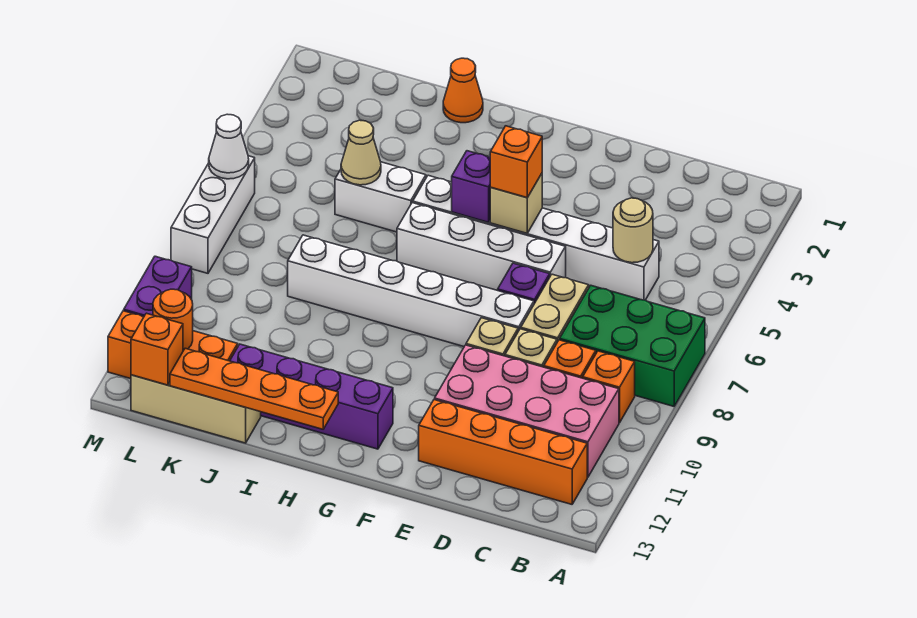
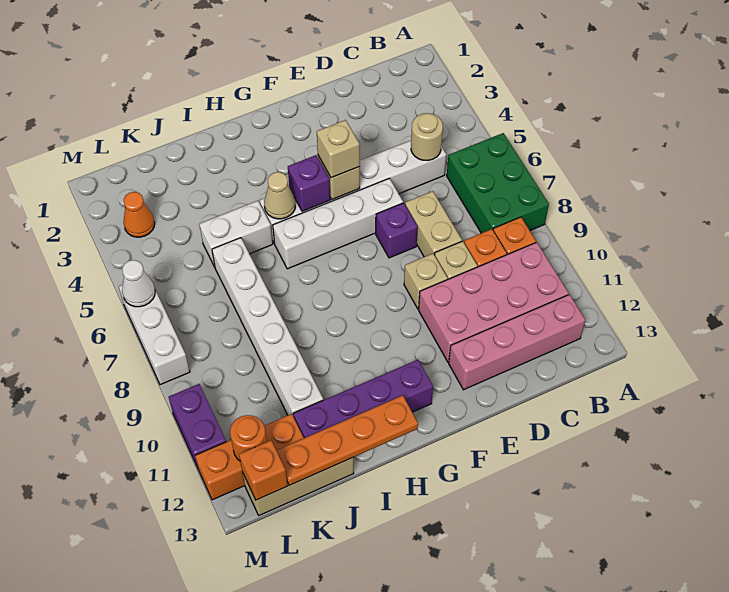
green 2x3 brick [560,285,705,406] -> green 2x3 brick turned to [447,133,549,233]
orange 1x4 brick [419,400,587,504] -> pink 1x4 brick [449,295,585,390]
white 1x6 brick [288,235,534,347] -> white 1x6 brick turned to [212,238,323,417]
orange 1x1 brick [490,126,542,197] -> tan 1x1 brick [317,120,360,178]
orange 1x1 cone [443,58,483,123] -> orange 1x1 cone moved to [123,192,155,237]
tan 1x1 cone [341,120,381,185] -> tan 1x1 cone moved to [264,172,295,219]

